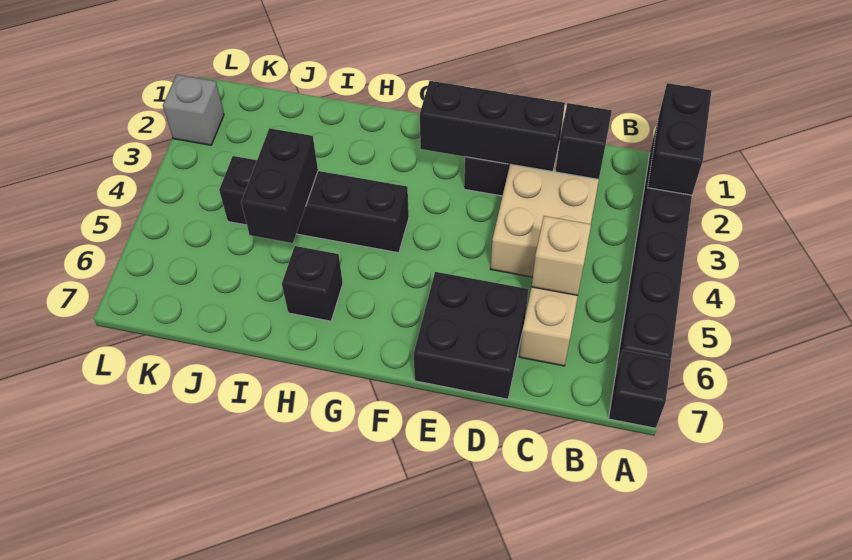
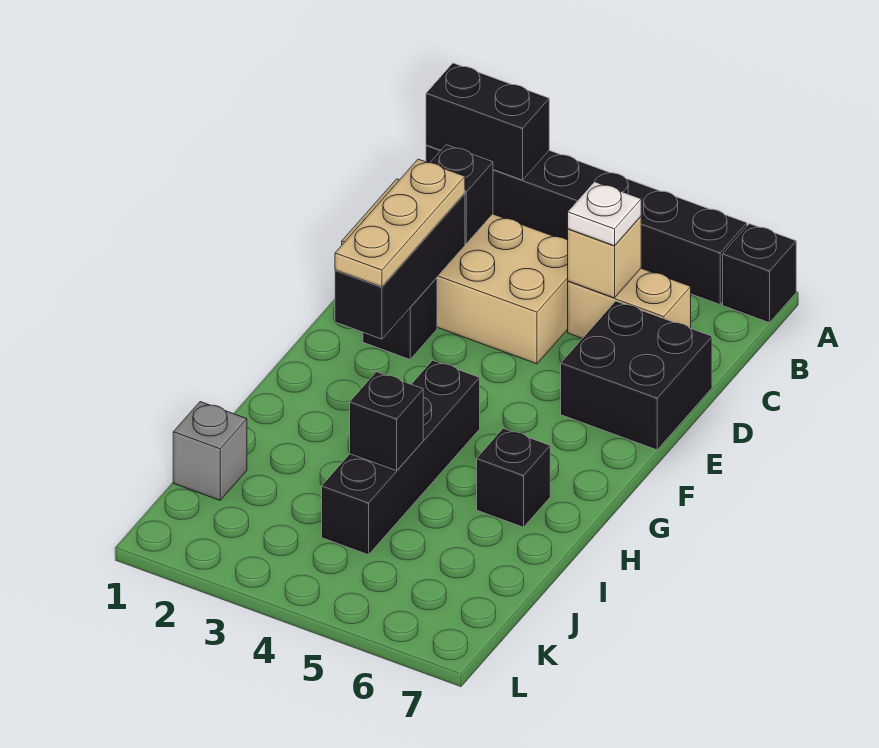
none -> white 1x1 plate [568,182,641,246]
none -> tan 1x3 plate [335,159,465,287]
black 1x2 brick [241,128,318,243] -> black 1x1 brick [350,372,423,471]
grey 1x1 brick [163,75,224,145] -> grey 1x1 brick moved to [173,402,247,500]

